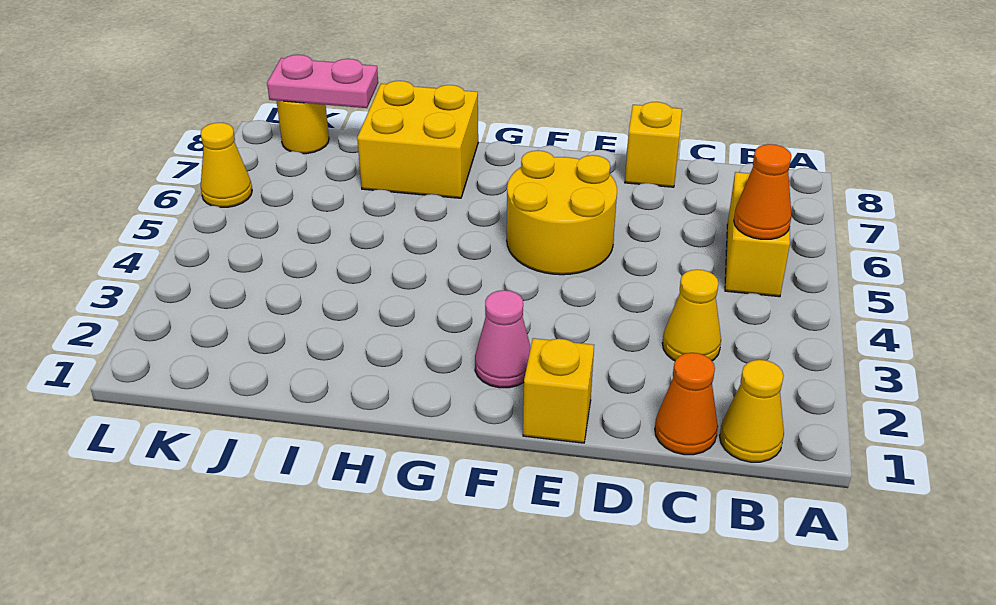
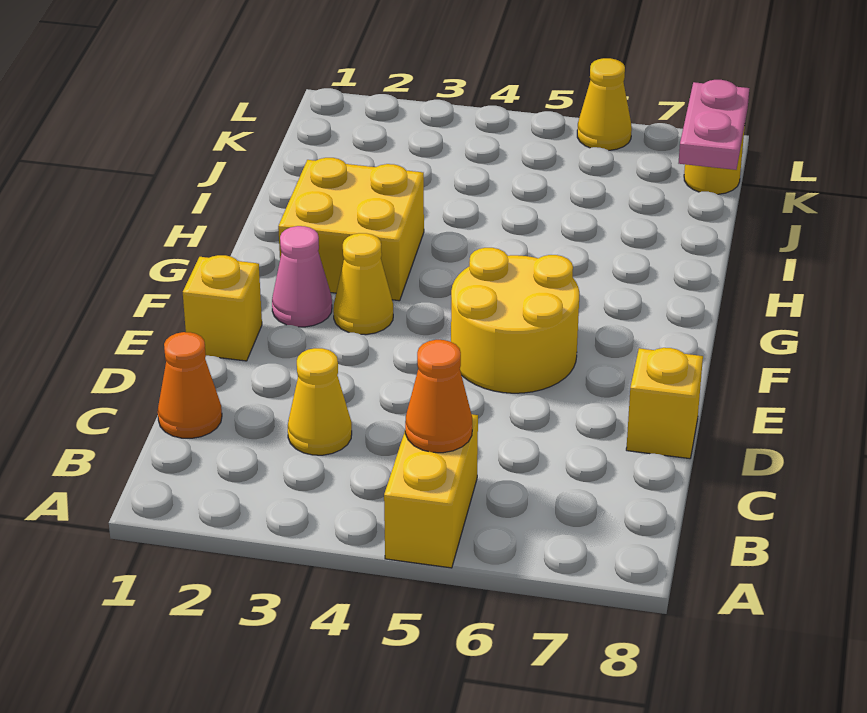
yellow 1x1 cone [720,360,784,462] -> yellow 1x1 cone moved to [333,233,393,335]
yellow 1x2 brick [725,172,790,297] -> yellow 1x2 brick turned to [384,414,478,568]
yellow 2x2 brick [357,81,478,198] -> yellow 2x2 brick moved to [278,158,424,301]

